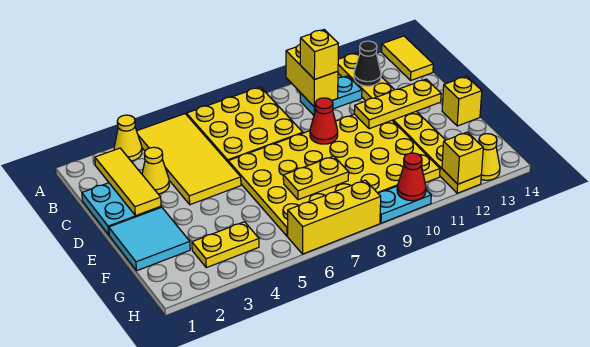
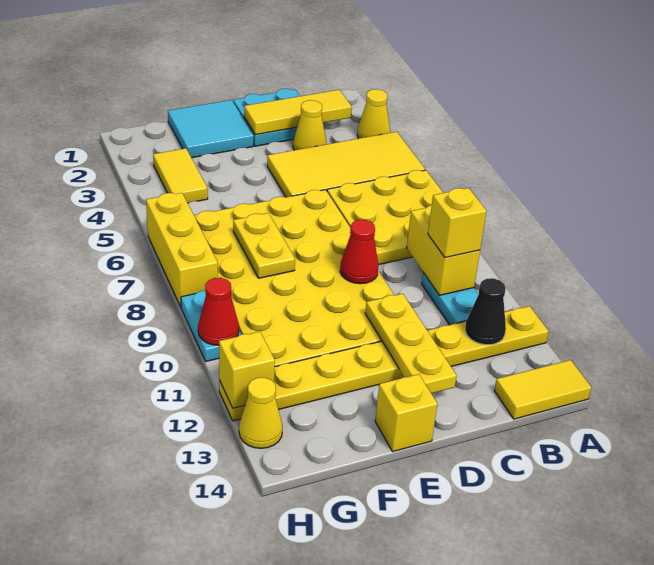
yellow 1x2 brick [286,45,338,107] -> yellow 1x2 brick turned to [407,205,480,295]
yellow 1x2 plate [192,222,259,268] -> yellow 1x2 tile [153,148,208,203]

